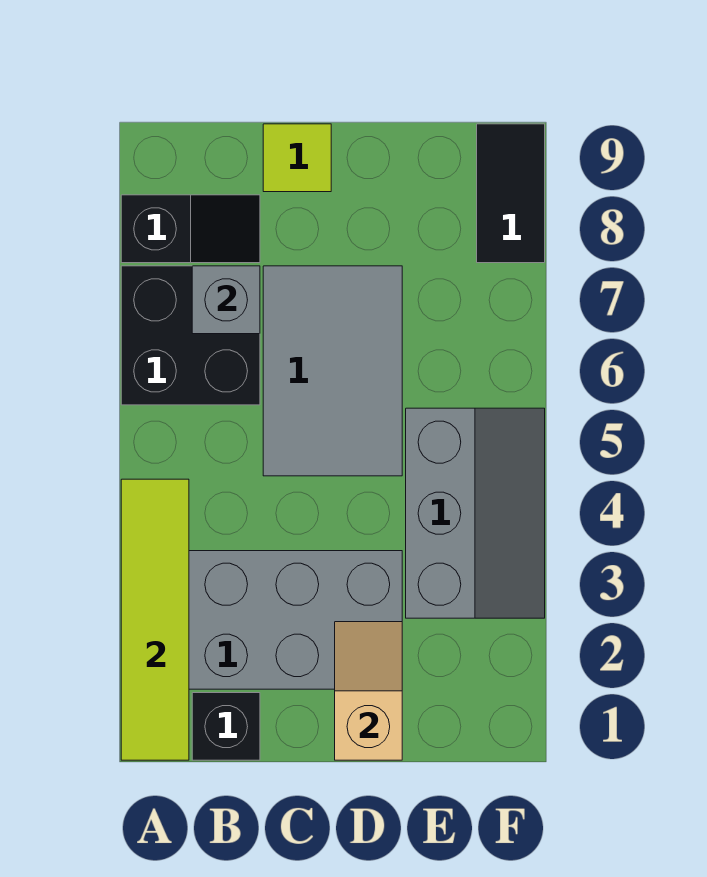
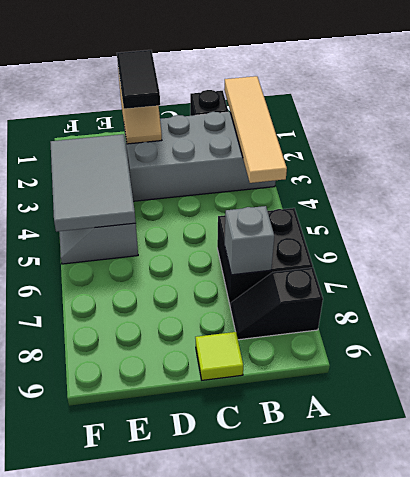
lime 1x4 tile [121,479,189,760] -> tan 1x4 tile [224,76,287,183]
grey 2x3 tile [263,266,402,476] -> grey 2x3 tile moved to [50,134,136,232]
black 1x2 tile [477,124,545,263] -> black 1x2 tile moved to [117,50,160,109]

